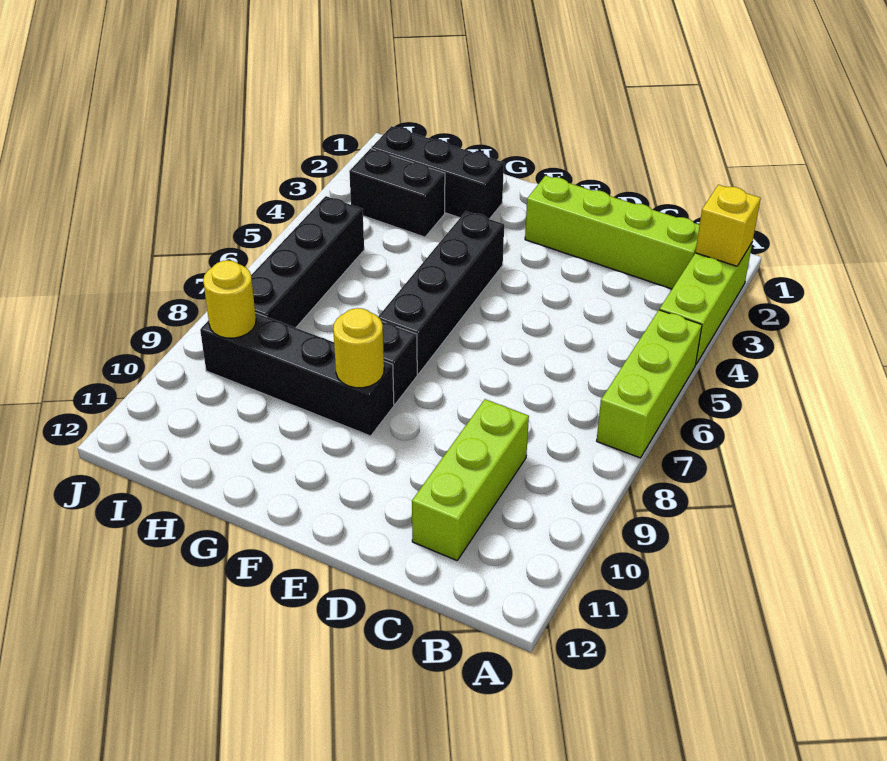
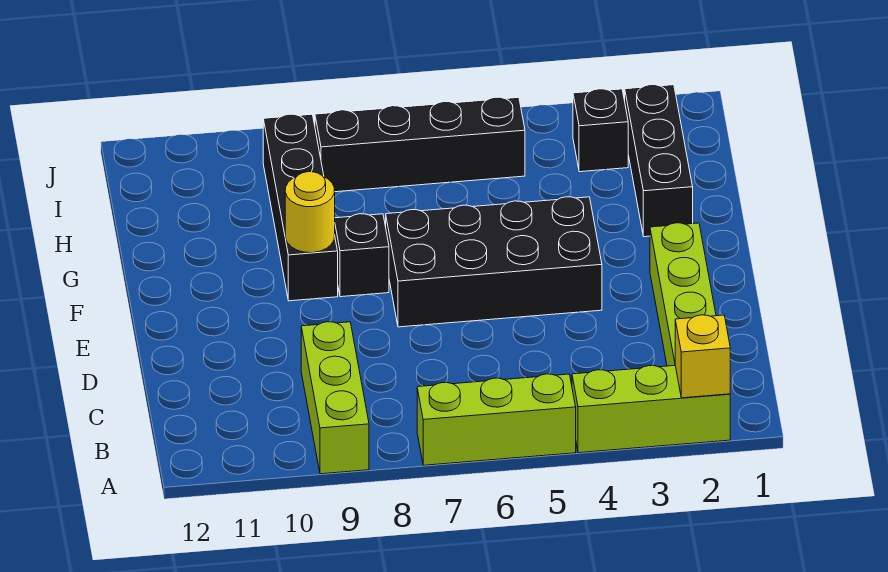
lime 1x3 brick [412,399,529,560] -> lime 1x3 brick turned to [301,322,369,474]
black 1x4 brick [378,211,504,374] -> black 2x4 brick [386,197,602,327]
black 1x2 brick [349,149,445,237] -> black 1x1 brick [573,89,628,172]
yellow 1x1 round brick [203,260,256,338] -> none

